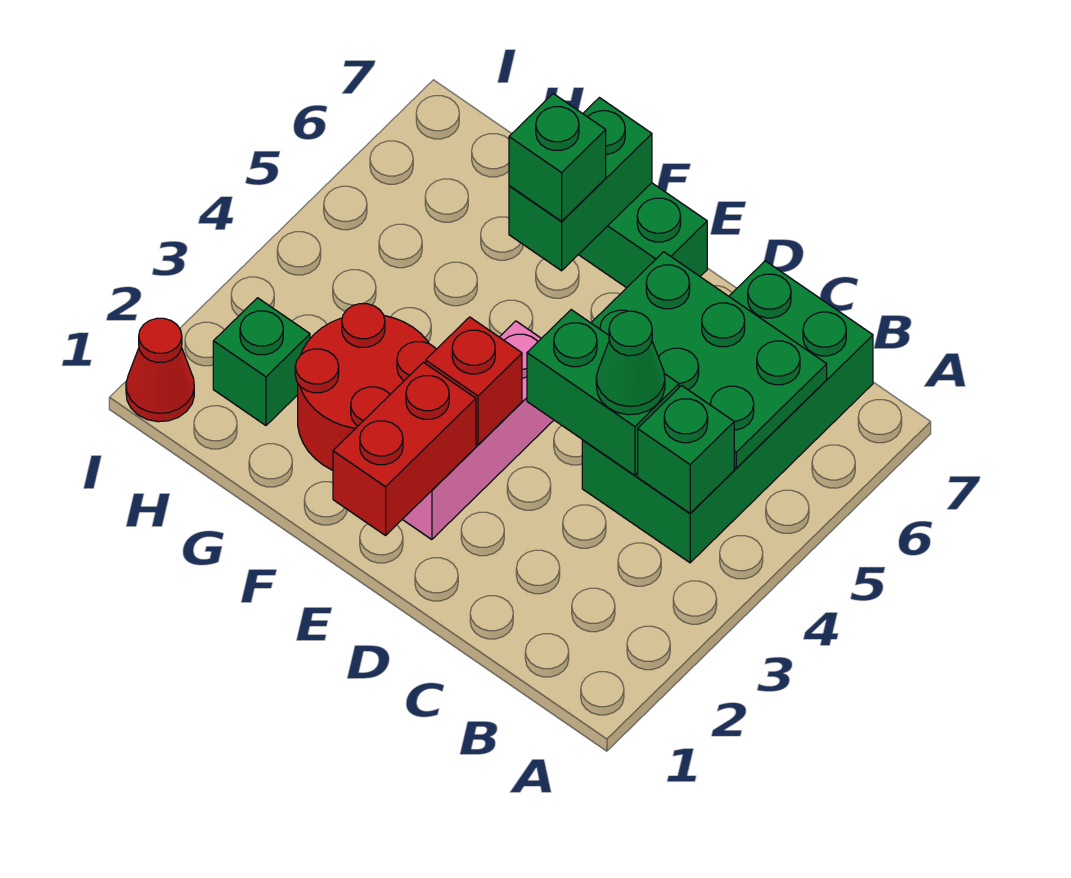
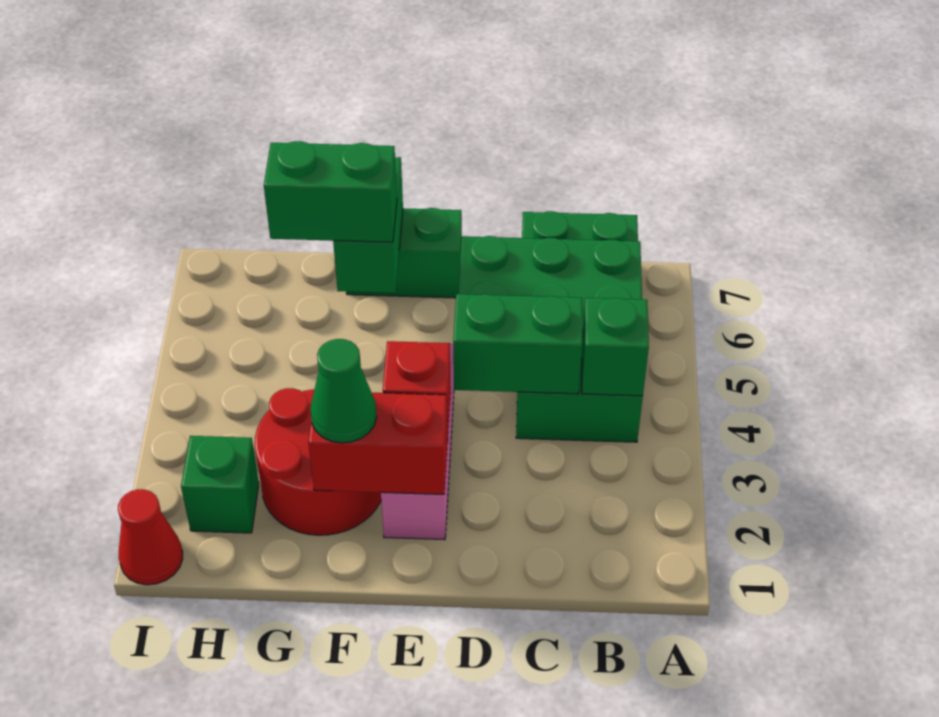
green 1x1 cone [596,311,665,415] -> green 1x1 cone moved to [311,339,377,443]
red 1x2 brick [333,362,476,535] -> red 1x2 brick turned to [308,393,448,494]
green 1x1 brick [509,94,606,221] -> green 1x2 brick [264,141,397,242]

